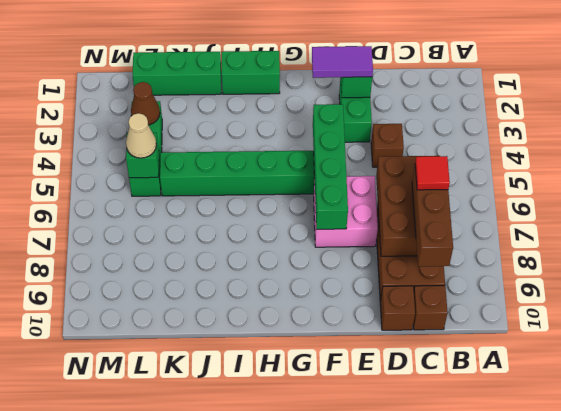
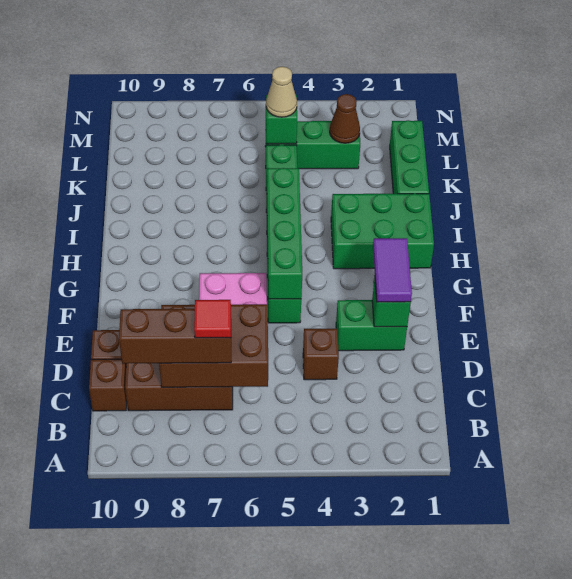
green 1x4 brick [313,104,348,229] -> green 1x4 brick turned to [267,168,302,299]
green 1x2 brick [222,51,280,94] -> green 2x3 brick [331,194,434,269]

